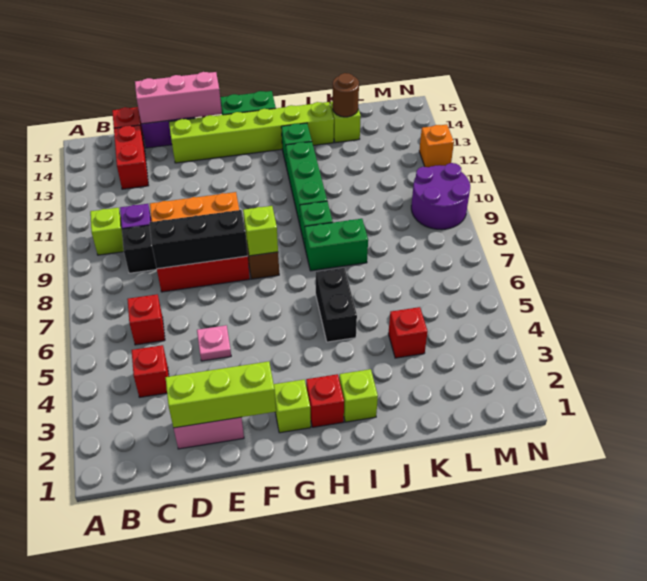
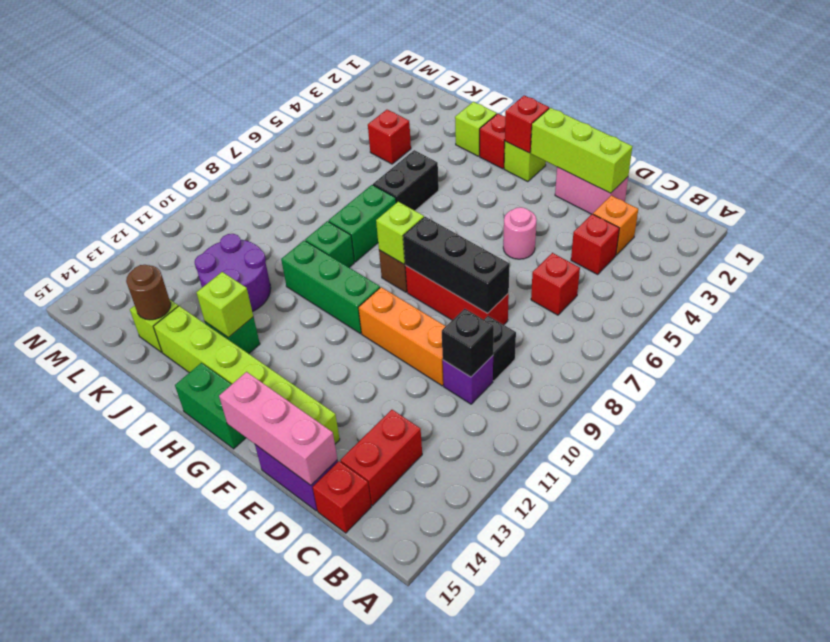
lime 1x1 brick [90,208,124,255] -> lime 1x1 brick moved to [197,272,253,338]
none -> black 1x1 brick [442,309,494,377]
pink 1x1 plate [197,325,231,361] -> pink 1x1 round brick [503,207,537,259]
none -> red 1x1 brick [505,95,549,153]
green 1x2 brick [305,219,368,271] -> green 1x2 brick turned to [329,185,396,262]
green 1x3 brick [286,142,327,224] -> green 1x3 brick turned to [281,241,380,334]
purple 2x2 round brick [411,163,470,229] -> purple 2x2 round brick moved to [195,234,271,312]
orange 1x1 brick [419,124,454,167] -> orange 1x1 brick moved to [593,195,638,255]

